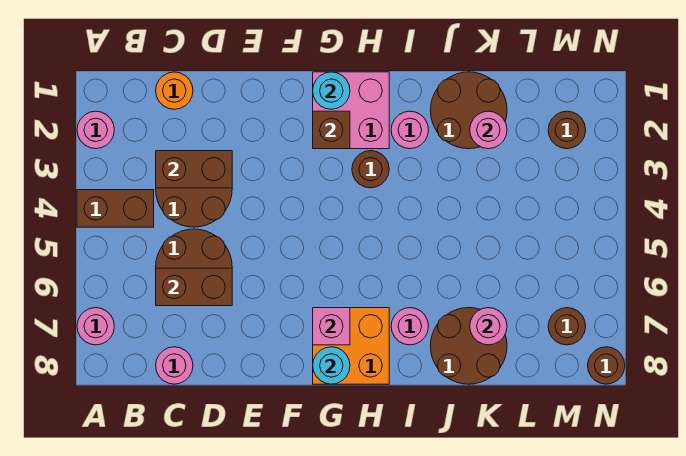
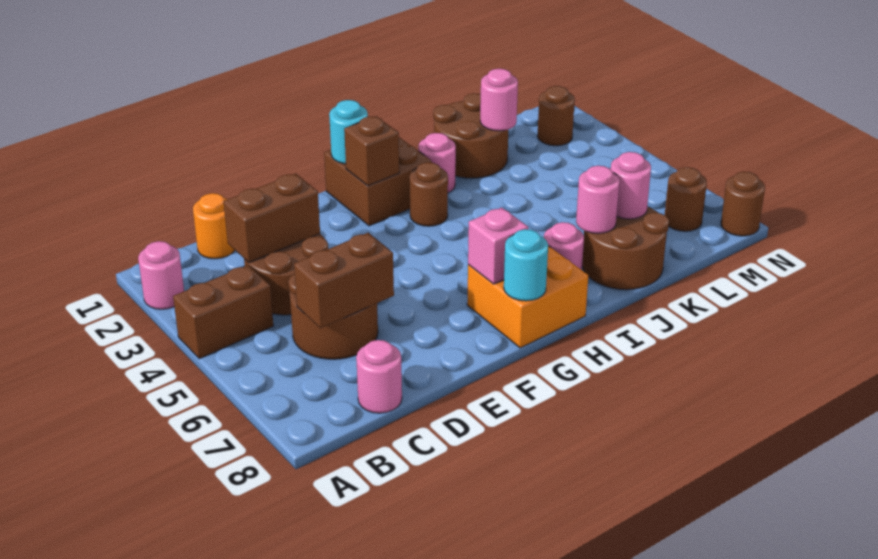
pink 1x1 round brick [77,308,114,345] -> pink 1x1 round brick moved to [576,166,619,234]
pink 2x2 brick [313,72,389,149] -> brown 2x2 brick [324,137,432,226]

